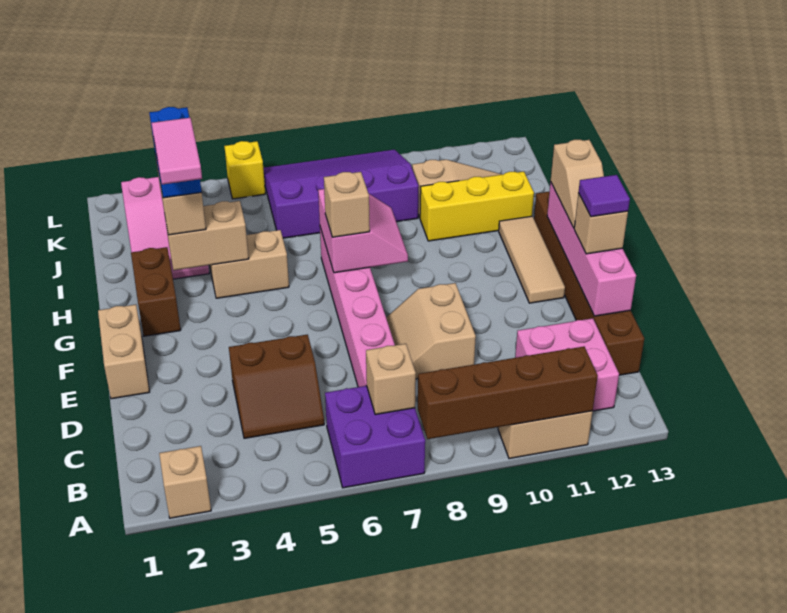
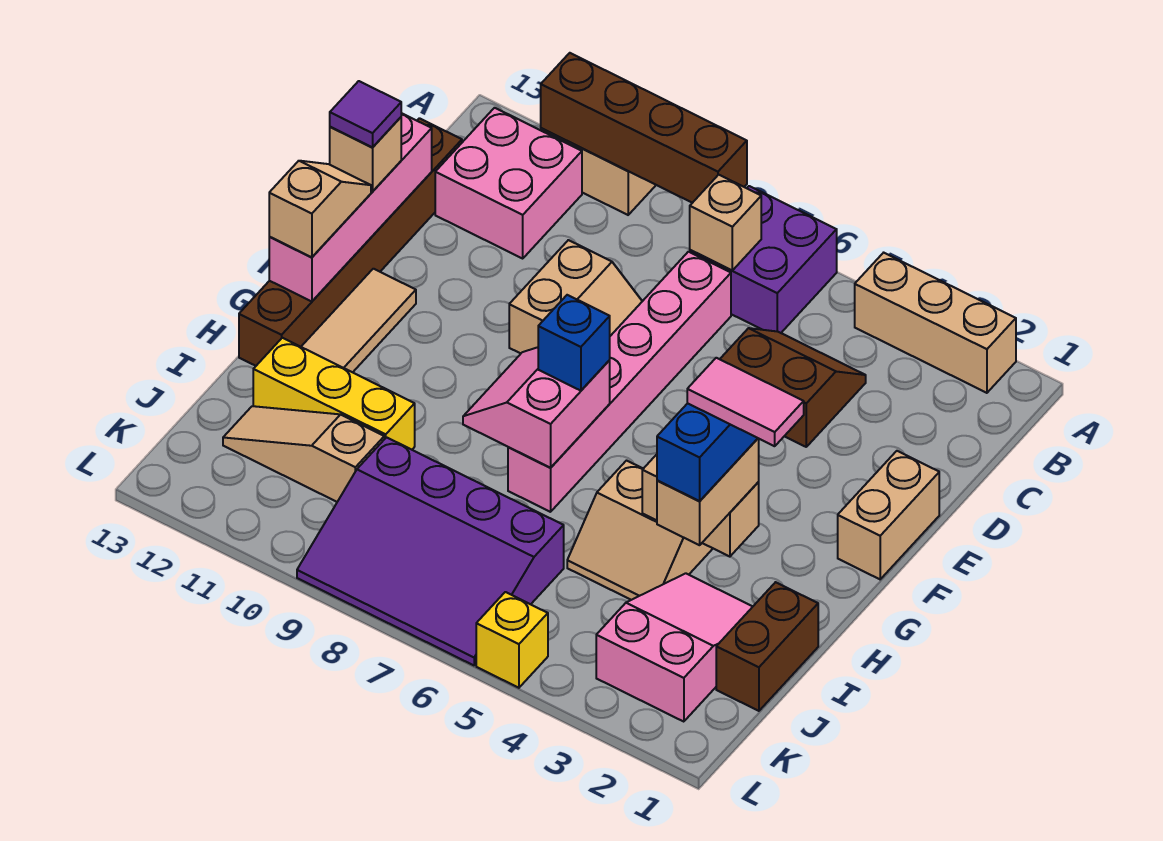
tan 1x1 brick [159,446,211,518] -> tan 1x3 brick [855,253,1016,393]
brown 1x2 brick [131,247,181,336] -> brown 1x2 brick moved to [716,582,818,711]
pink 1x2 tile [152,118,202,184] -> pink 1x2 tile turned to [687,358,804,446]
tan 1x1 brick [324,172,370,237] -> blue 1x1 brick [538,295,610,391]

